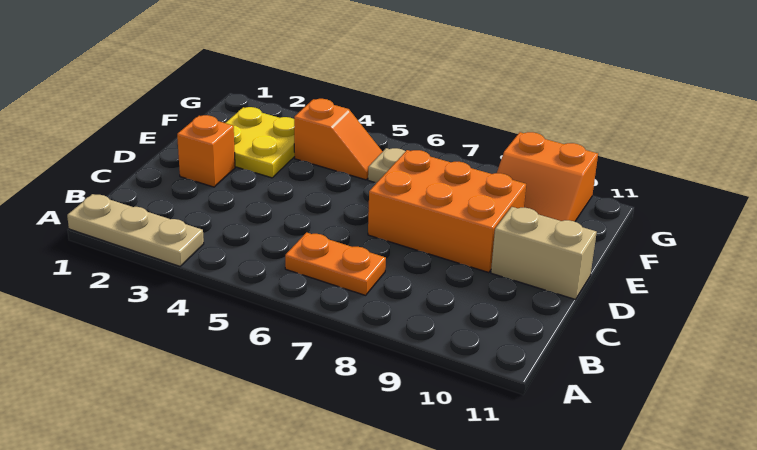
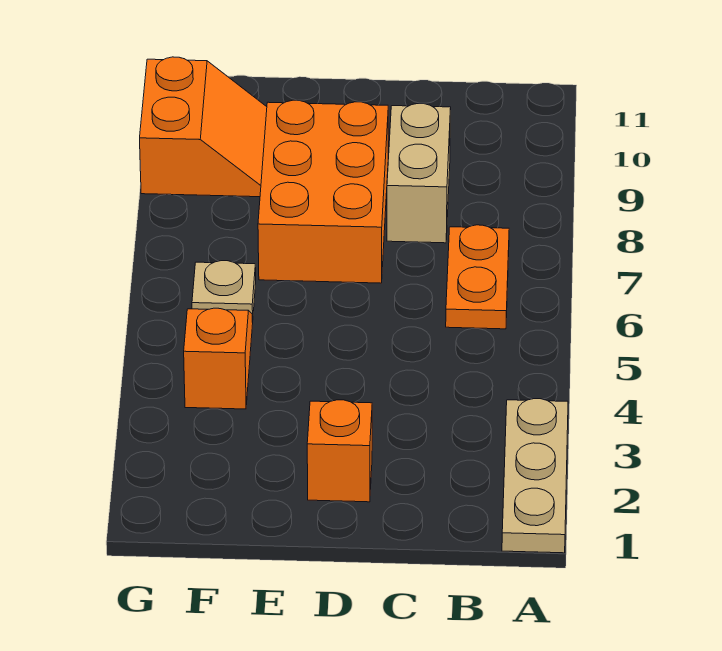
tan 1x2 brick [491,207,597,299] -> tan 1x2 brick moved to [387,104,451,243]
yellow 2x2 plate [226,107,295,178] -> none

